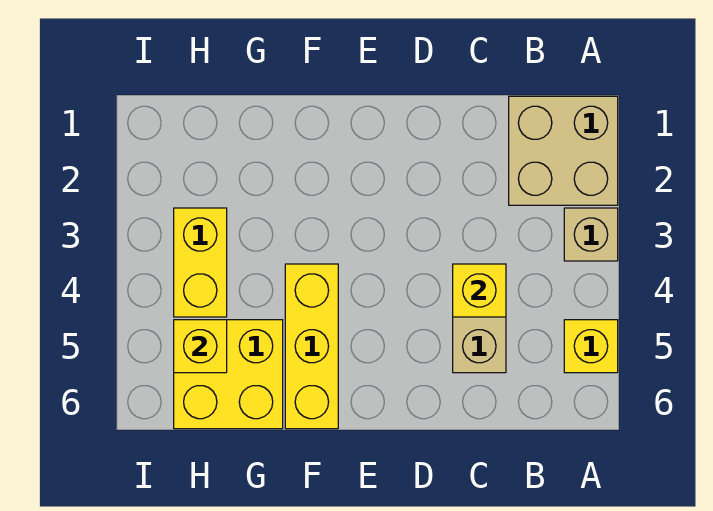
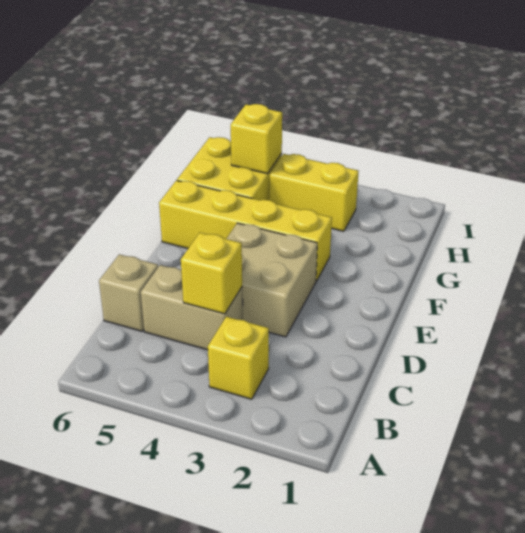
tan 2x2 brick [509,96,618,205] -> tan 2x2 brick moved to [227,223,317,337]
tan 1x1 brick [564,208,618,261] -> tan 1x1 brick moved to [99,254,158,331]
yellow 1x1 brick [564,320,618,373] -> yellow 1x1 brick moved to [208,317,269,399]
yellow 1x3 brick [285,264,338,429] -> yellow 1x4 brick [159,180,332,281]

